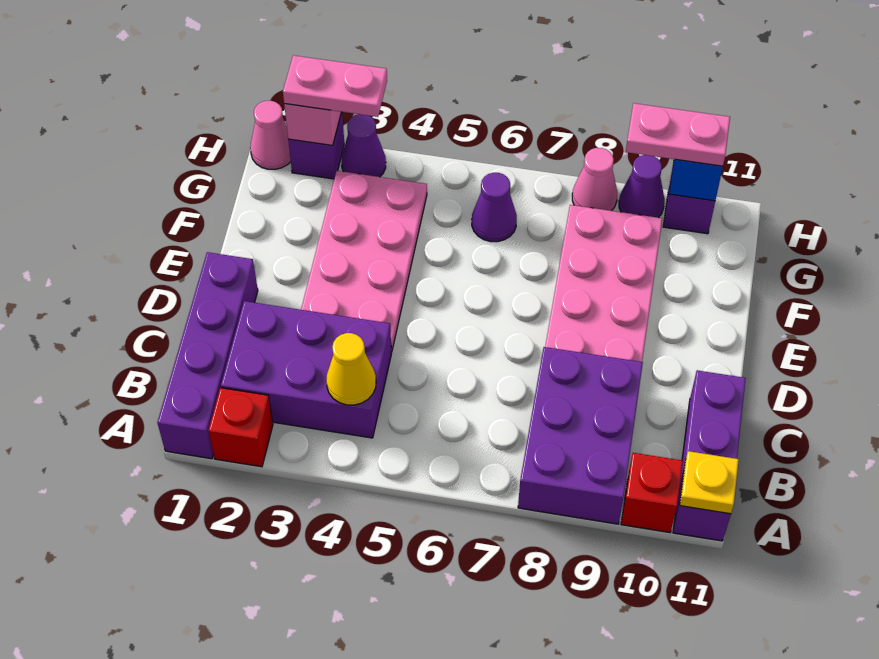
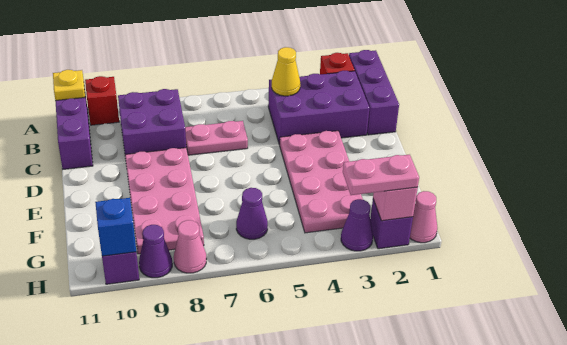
purple 1x4 brick [157,252,258,459] -> purple 1x3 brick [349,50,399,135]
purple 2x3 brick [518,347,643,524] -> purple 2x2 brick [118,89,186,154]
pink 1x2 plate [626,103,730,166] -> pink 1x2 plate moved to [185,121,248,155]

